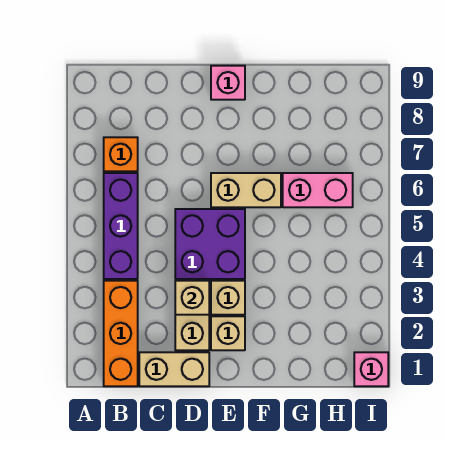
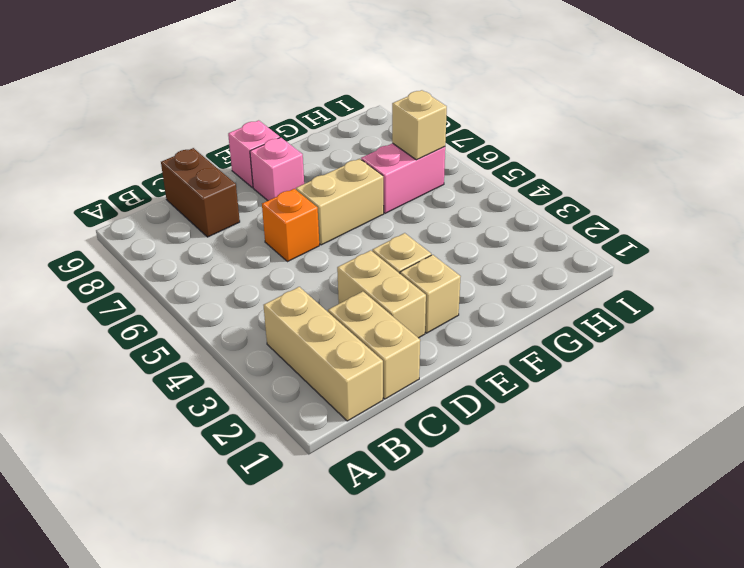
orange 1x3 brick [104,281,138,386] -> tan 1x3 brick [264,287,383,421]
purple 1x3 brick [104,173,138,279] -> none
orange 1x1 brick [104,137,138,171] -> orange 1x1 brick moved to [262,189,319,262]
tan 1x2 brick [139,352,209,386] -> tan 1x2 brick turned to [328,292,420,399]
none -> brown 1x2 brick [161,148,240,237]
tan 1x1 brick [175,281,209,315] -> tan 1x1 brick moved to [392,90,447,160]
purple 2x2 brick [175,209,245,279] -> none
pink 1x1 brick [354,352,388,386] -> pink 1x1 brick moved to [250,137,304,201]

